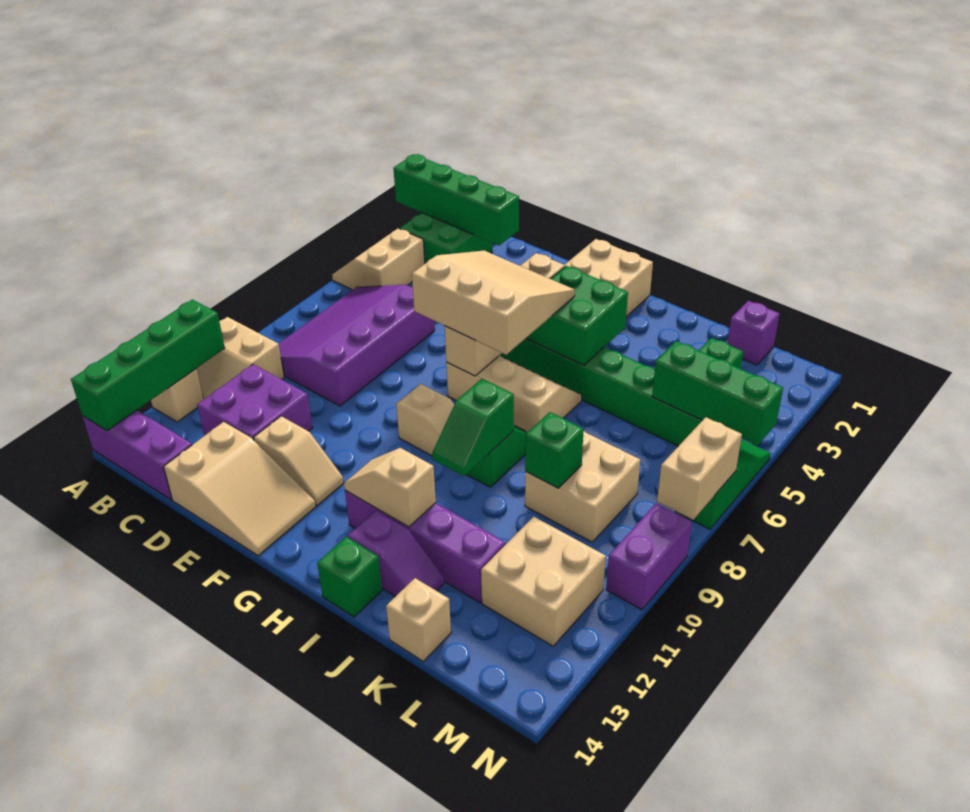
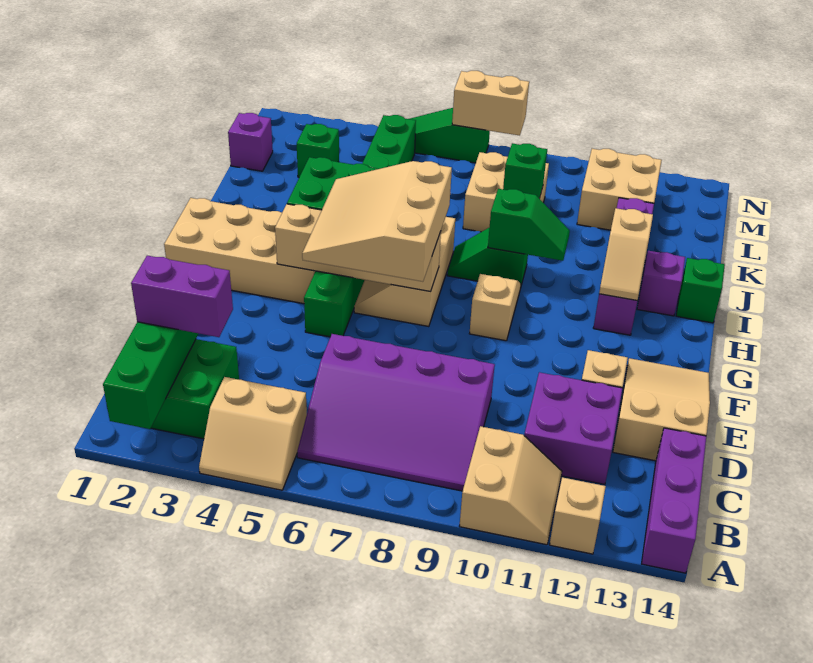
green 1x4 brick [71,300,225,431] -> none
tan 1x1 brick [386,578,451,661] -> none
green 1x3 brick [652,341,783,446] -> none
purple 1x2 brick [606,504,692,610] -> purple 1x2 brick moved to [131,256,233,337]

